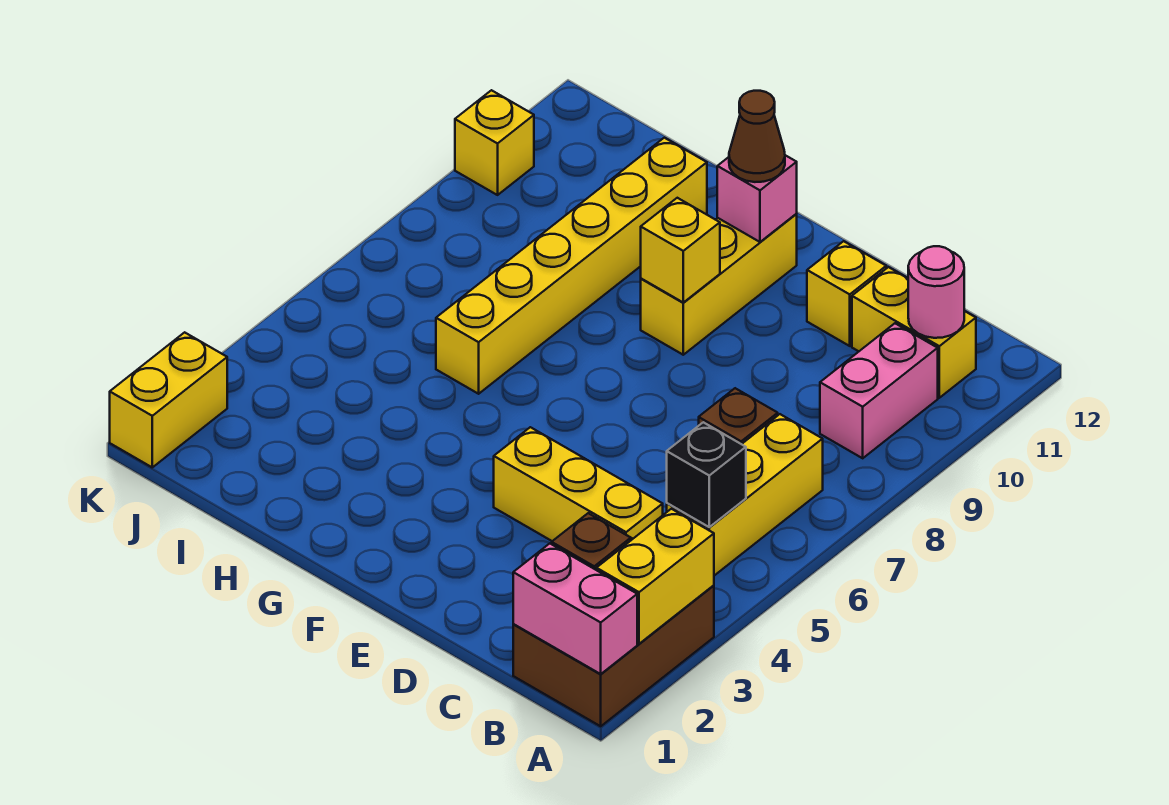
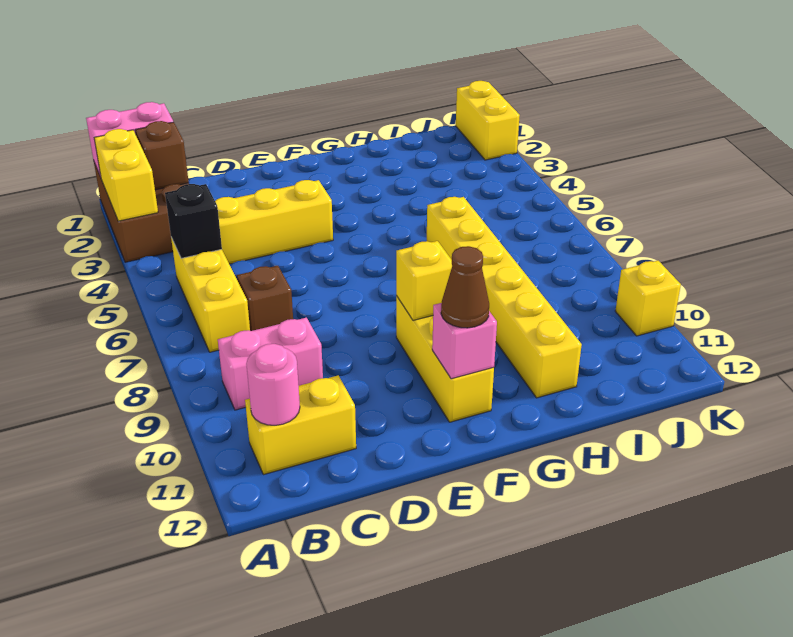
pink 1x2 brick [820,323,938,458] -> pink 1x2 brick turned to [218,318,323,410]
yellow 1x1 brick [807,241,886,346] -> none

